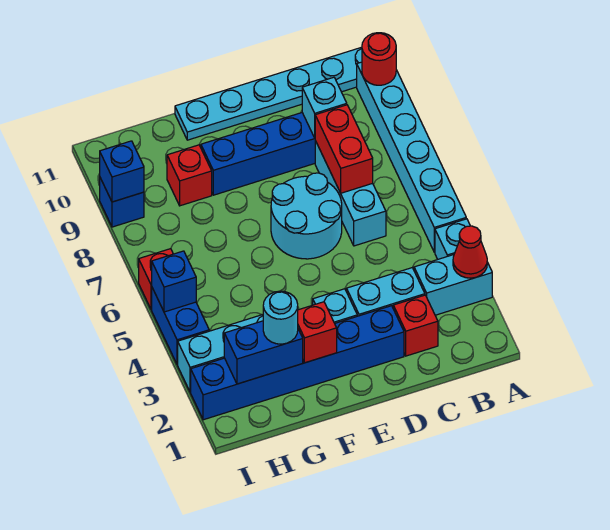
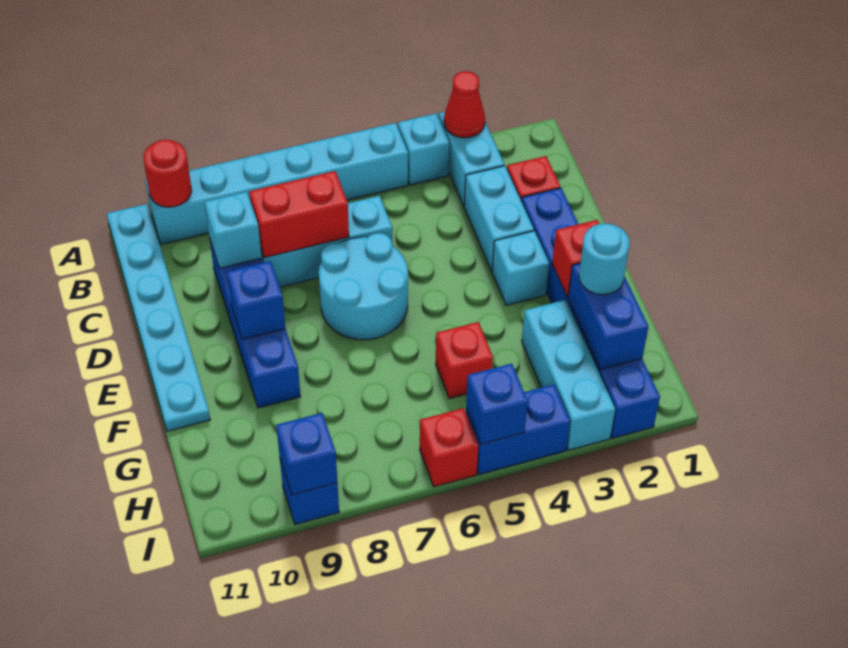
none -> blue 1x1 brick [227,261,285,340]
red 1x1 brick [167,145,212,206] -> red 1x1 brick moved to [436,322,493,399]

